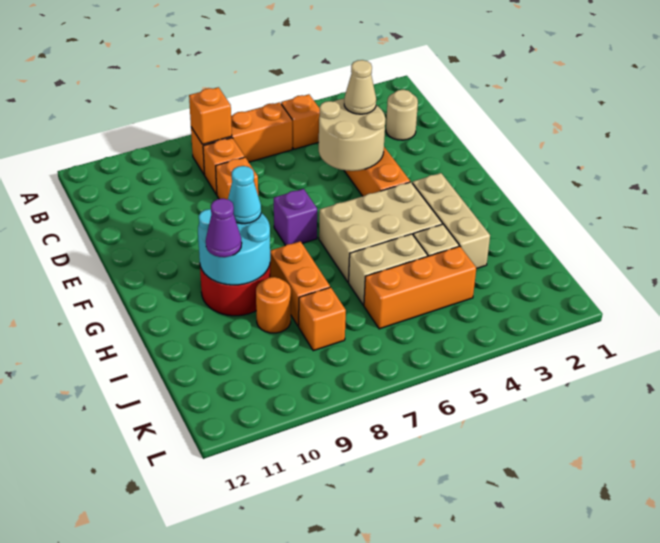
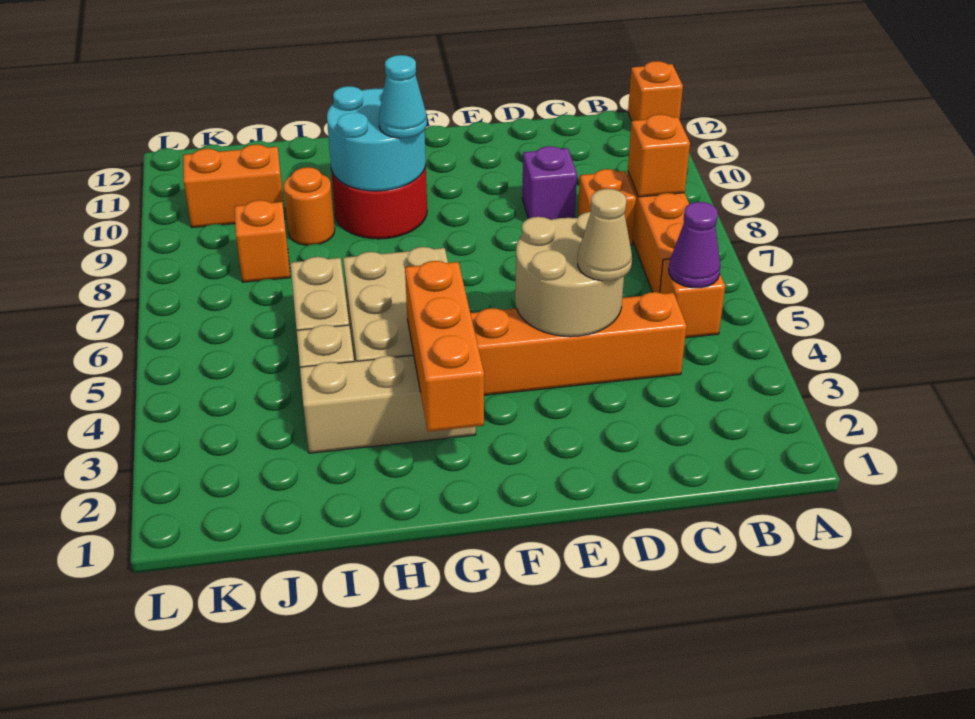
tan 1x1 round brick [386,90,418,140] -> none
orange 1x1 brick [216,157,258,199] -> orange 1x1 brick moved to [628,61,683,121]
purple 1x1 brick [274,189,317,245] -> purple 1x1 brick moved to [522,146,577,220]
orange 1x2 brick [270,241,330,326] -> orange 1x2 brick moved to [183,144,285,228]
purple 1x1 cone [206,198,242,257] -> purple 1x1 cone moved to [669,202,720,288]
orange 1x3 brick [364,246,476,329] -> orange 1x3 brick moved to [405,261,484,432]

